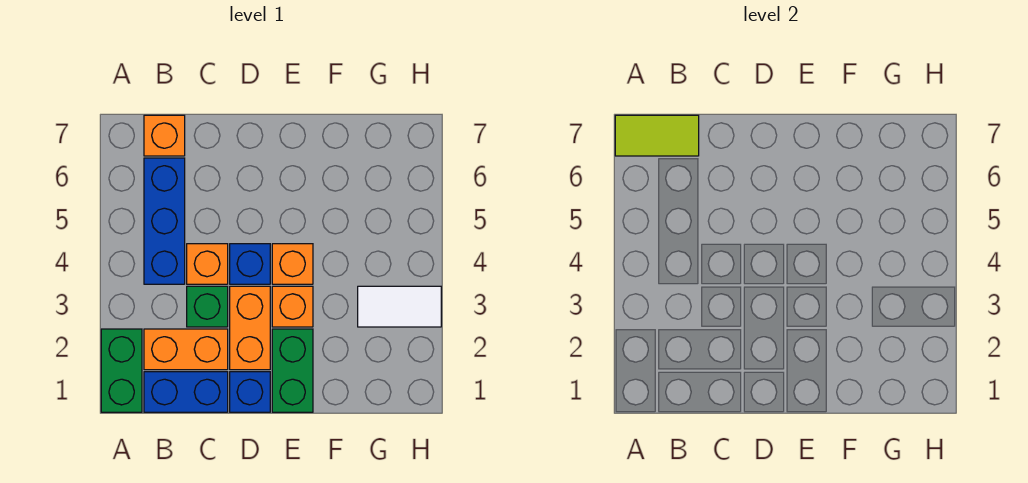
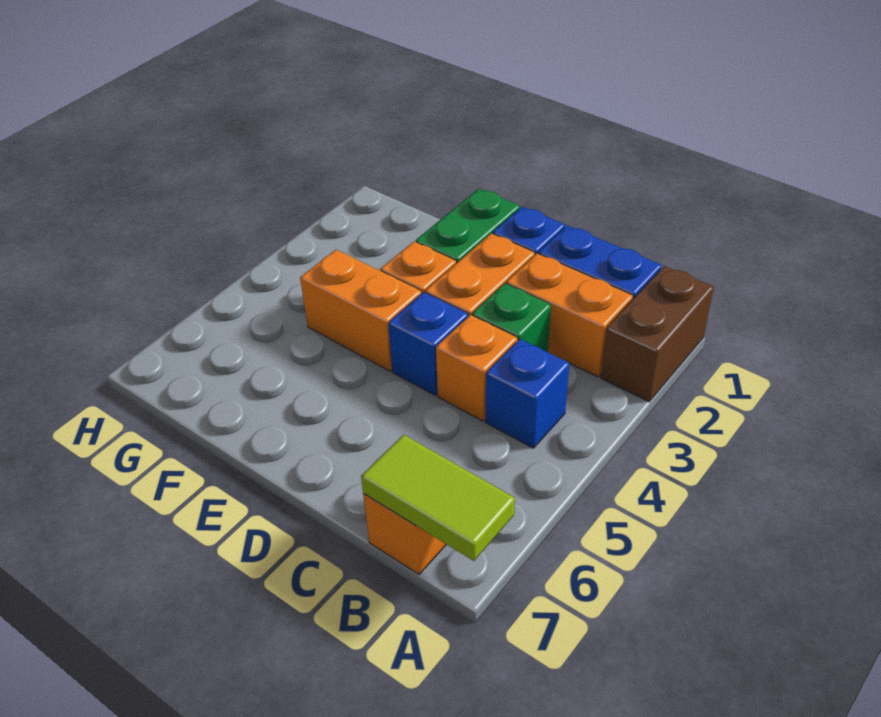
green 1x2 brick [101,329,142,412] -> brown 1x2 brick [601,266,714,402]
blue 1x3 brick [144,158,185,284] -> blue 1x1 brick [486,339,569,448]
orange 1x1 brick [272,244,313,284] -> orange 1x2 brick [300,250,421,371]
white 1x2 tile [358,286,441,327] -> none

